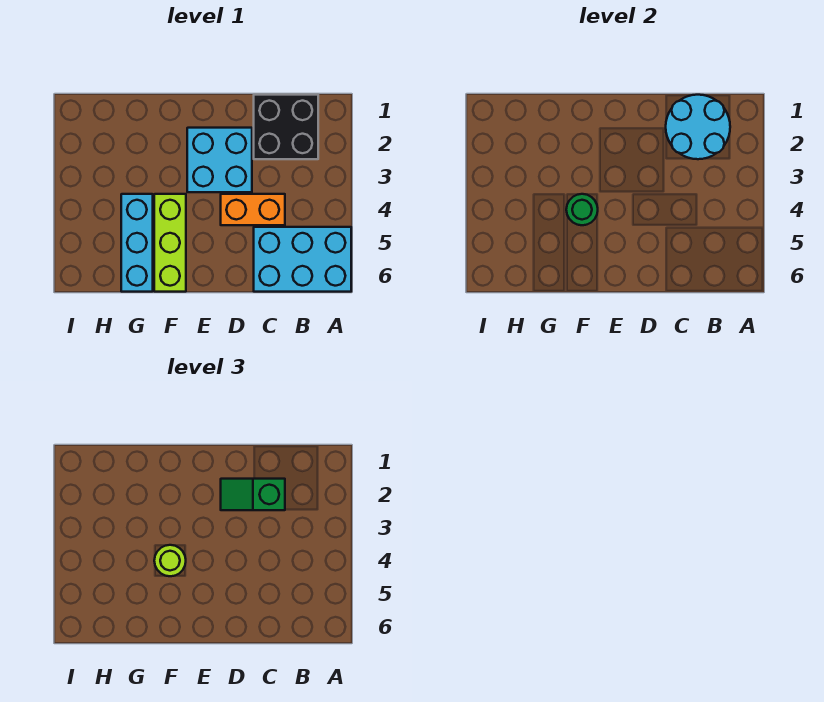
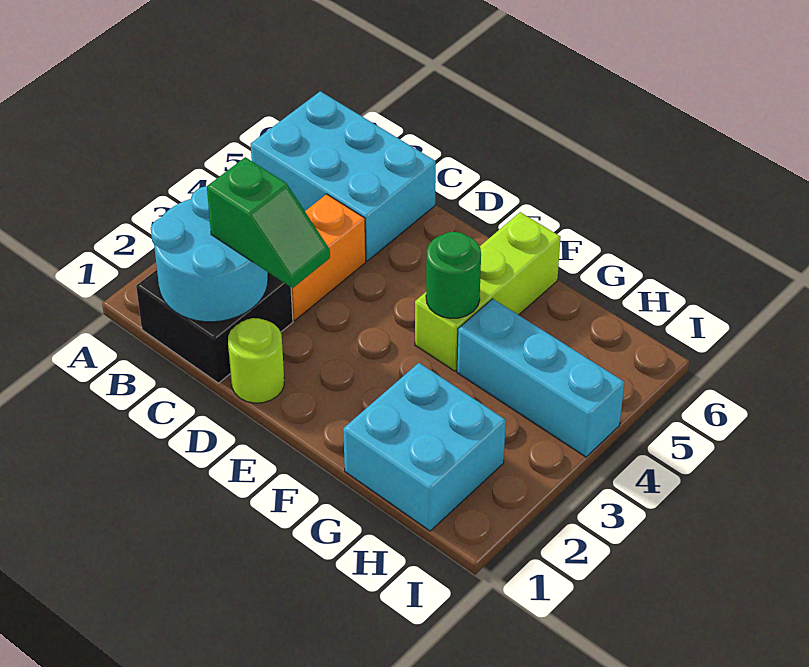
orange 1x2 brick [221,194,285,225] -> orange 1x2 brick turned to [291,194,366,320]
cyan 2x2 brick [187,128,252,192] -> cyan 2x2 brick moved to [343,363,506,531]
lime 1x1 round brick [154,545,186,576] -> lime 1x1 round brick moved to [228,318,284,403]
cyan 1x3 brick [121,194,153,292] -> cyan 1x3 brick turned to [457,299,624,457]

